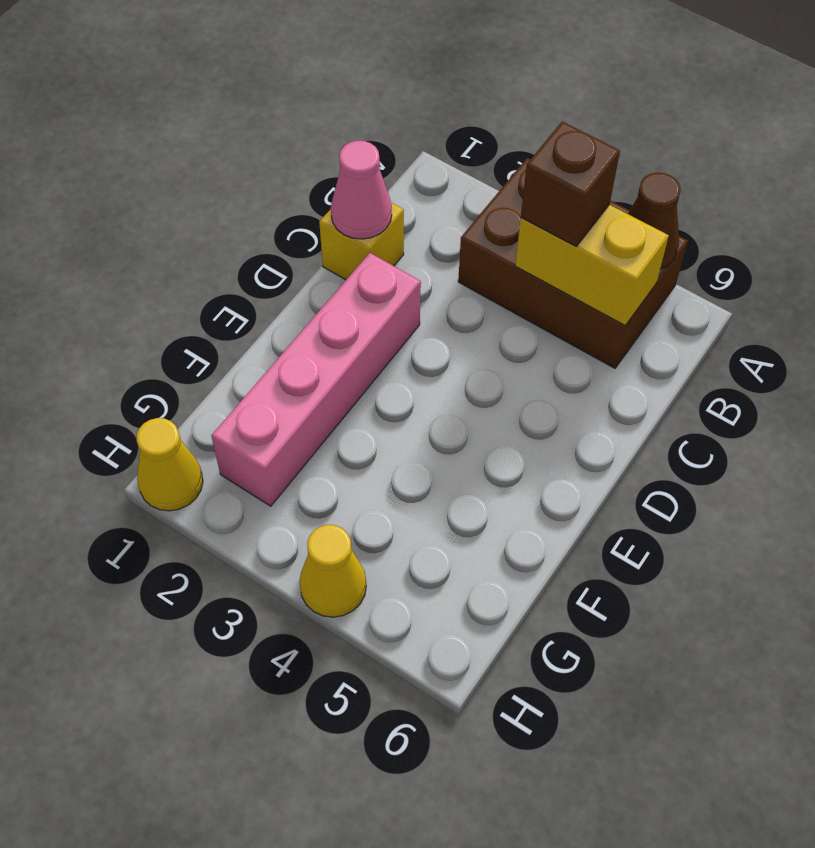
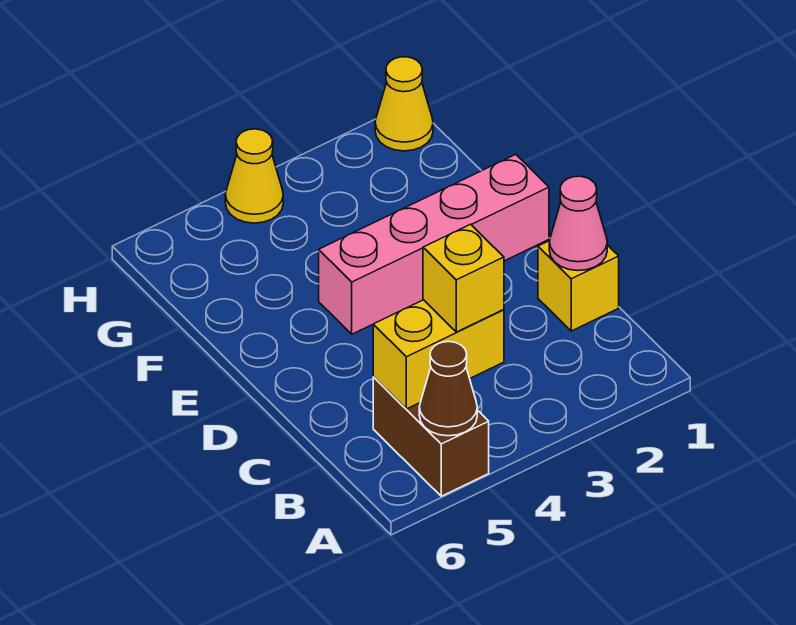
brown 2x3 brick [458,158,688,368] -> brown 1x2 brick [373,377,489,496]
brown 1x1 brick [521,122,620,246] -> yellow 1x1 brick [423,224,504,332]
pink 1x4 brick [211,253,421,506] -> pink 1x4 brick turned to [319,154,549,334]

